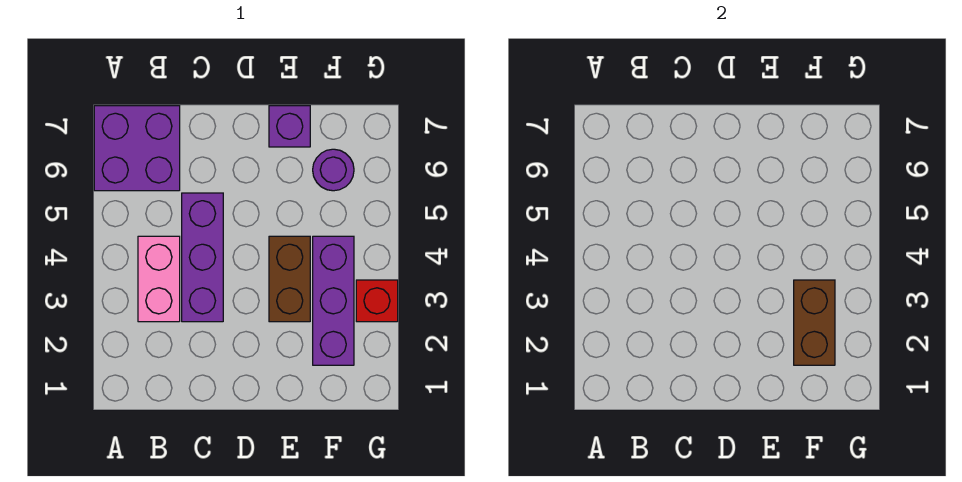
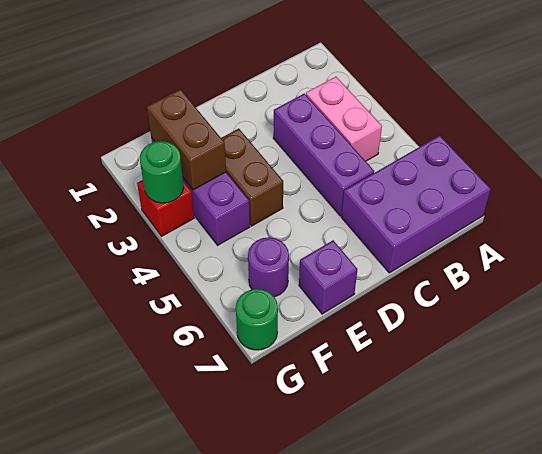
purple 2x2 brick [94,106,180,191] -> purple 2x3 brick [341,135,491,273]
none -> green 1x1 round brick [140,141,184,203]
none -> green 1x1 round brick [236,289,278,350]

